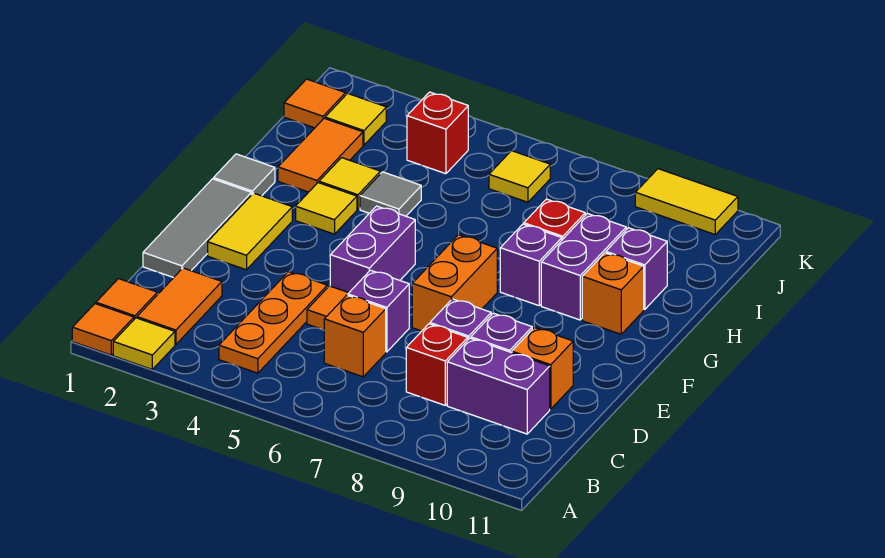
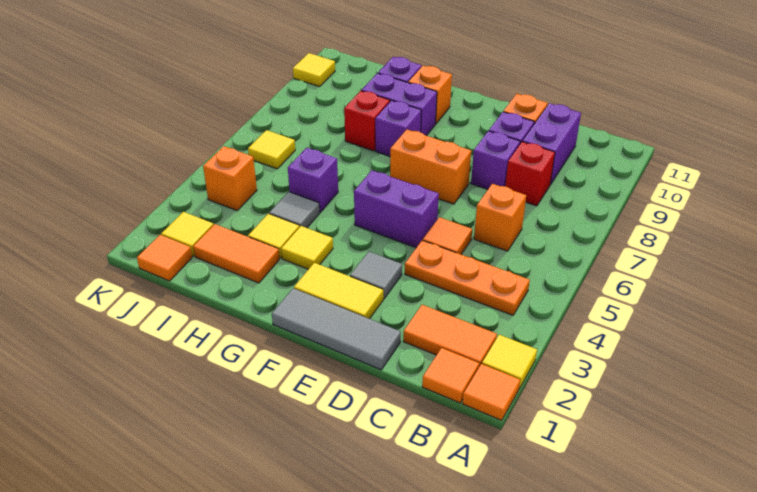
purple 1x1 brick [348,270,409,352] -> purple 1x1 brick moved to [288,148,338,212]
grey 1x1 tile [214,154,275,196] -> grey 1x1 tile moved to [350,252,402,299]
red 1x1 brick [407,92,468,174] -> orange 1x1 brick [203,146,257,210]
yellow 1x2 tile [635,169,738,234] -> yellow 1x1 tile [293,53,335,87]

